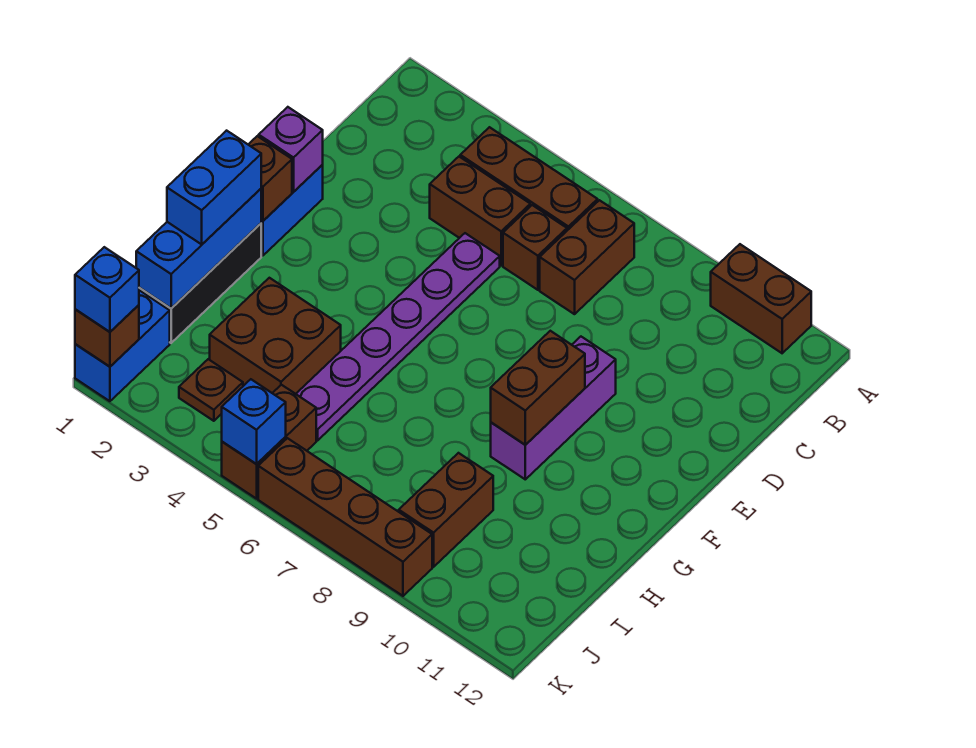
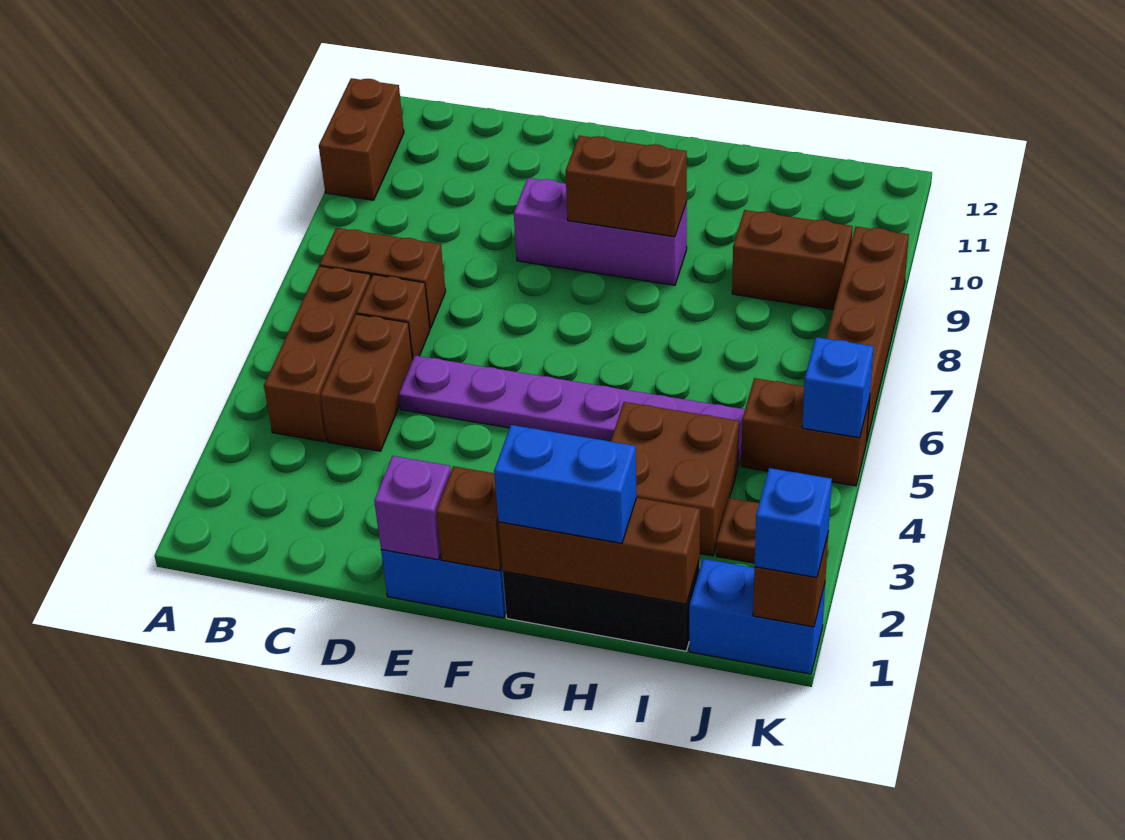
blue 1x3 brick [136,189,262,308] -> brown 1x3 brick [499,498,700,604]

